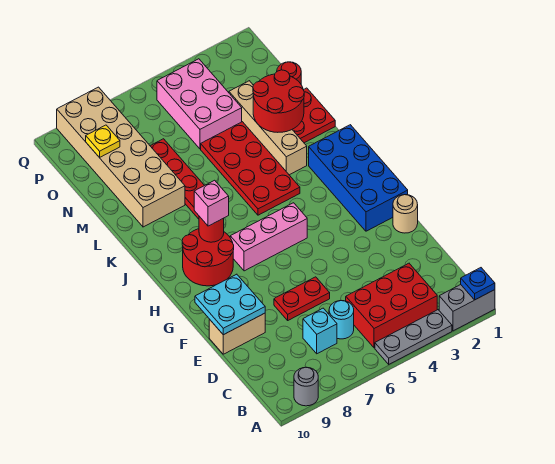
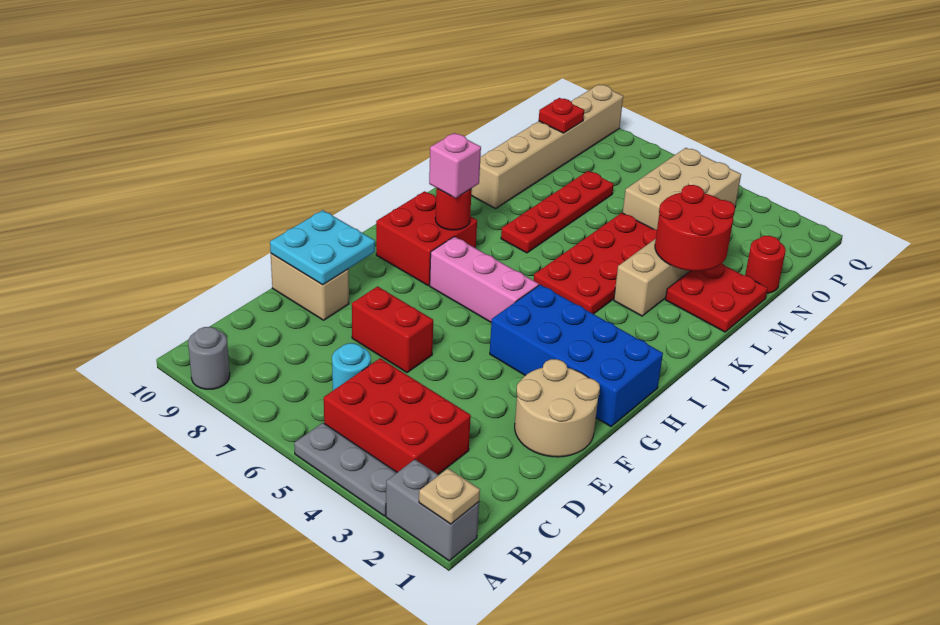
blue 1x1 plate [461,268,495,300] -> tan 1x1 plate [419,468,480,524]
cyan 1x1 brick [303,308,337,354] -> none
red 1x2 plate [274,277,330,320] -> red 1x2 brick [352,286,433,373]
tan 1x1 round brick [393,195,418,233] -> tan 2x2 round brick [515,359,600,457]
blue 2x4 brick [309,125,408,231] -> blue 2x4 brick turned to [490,285,663,427]
red 2x2 round brick [182,229,234,286] -> red 2x2 brick [376,191,477,286]
tan 2x6 brick [57,87,185,227] -> tan 1x6 brick [471,85,623,209]
pink 2x3 brick [157,59,242,149] -> tan 2x3 brick [623,148,741,230]
yellow 1x1 plate [86,125,120,158] -> red 1x1 plate [539,98,584,133]

